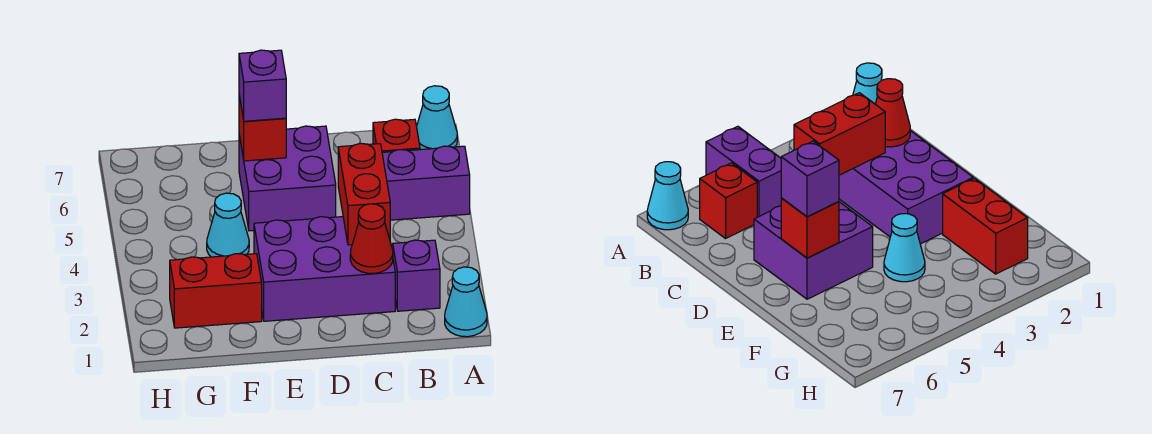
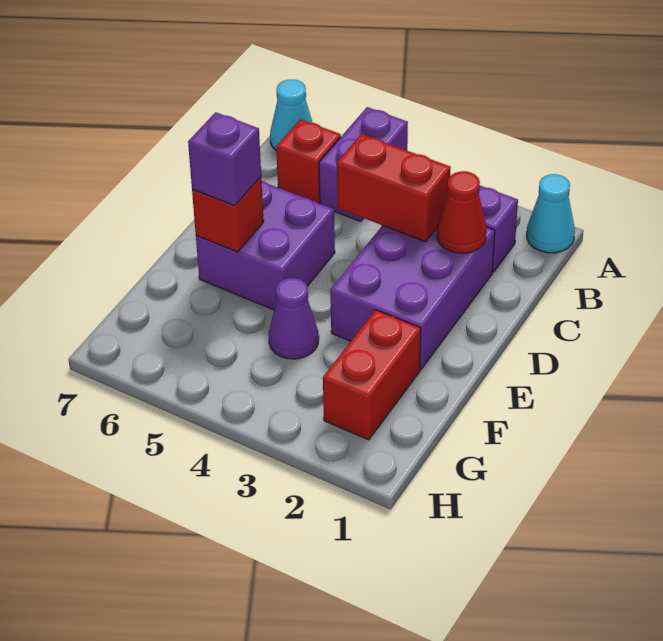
cyan 1x1 cone [207,193,249,257] -> purple 1x1 cone [269,278,319,359]

